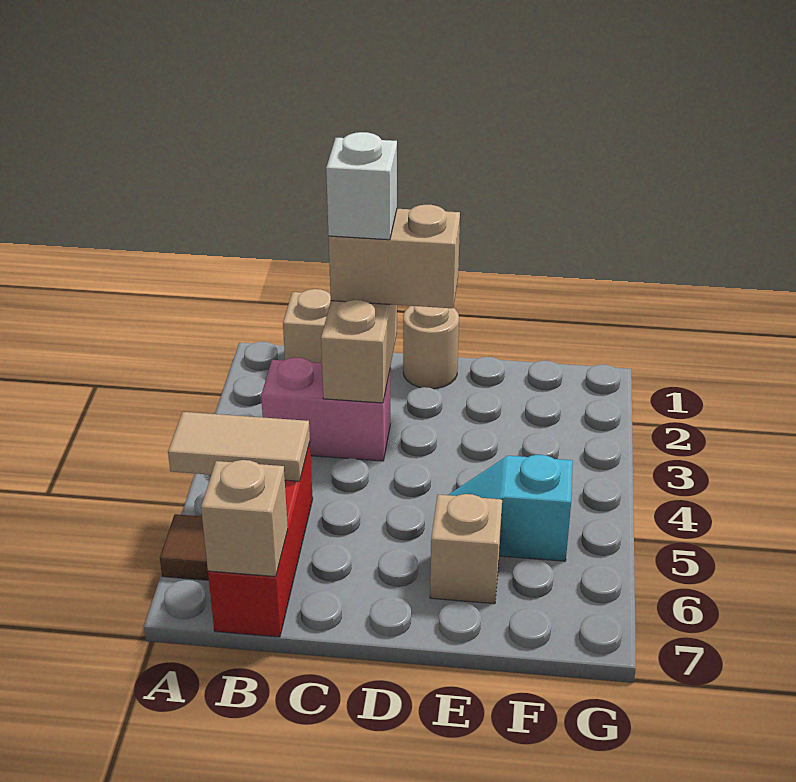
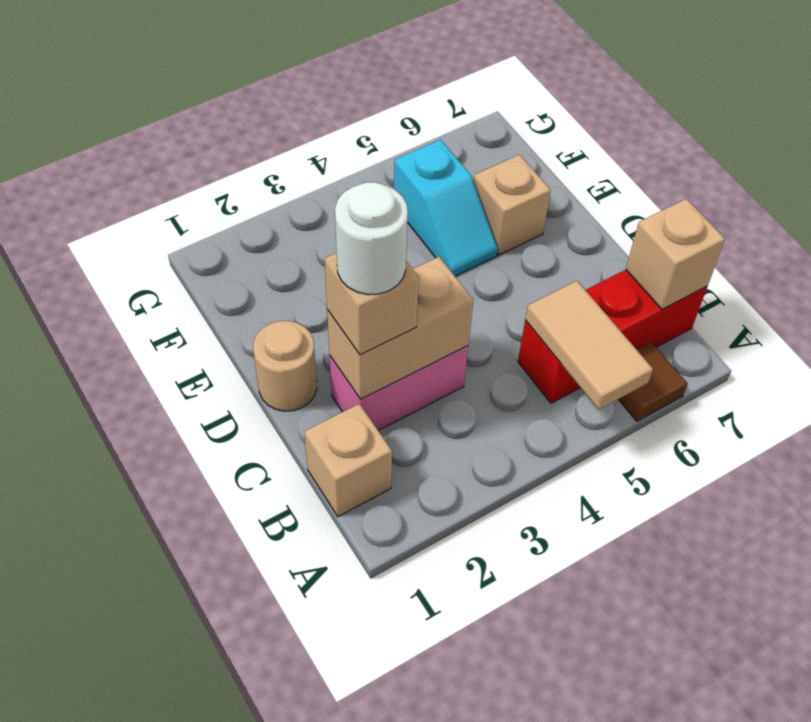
pink 1x2 brick [261,358,390,461] -> pink 1x2 brick turned to [330,346,468,431]
tan 1x2 brick [329,205,460,308] -> tan 1x1 brick [324,253,419,355]
white 1x1 brick [326,132,397,240] -> white 1x1 round brick [335,182,408,295]

